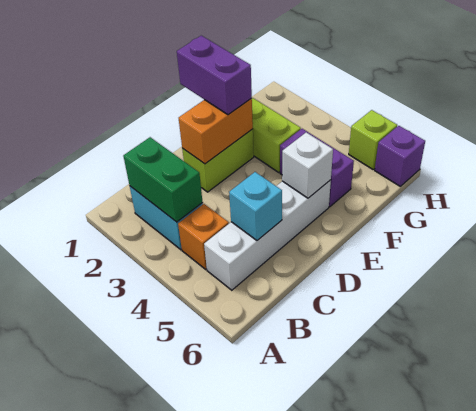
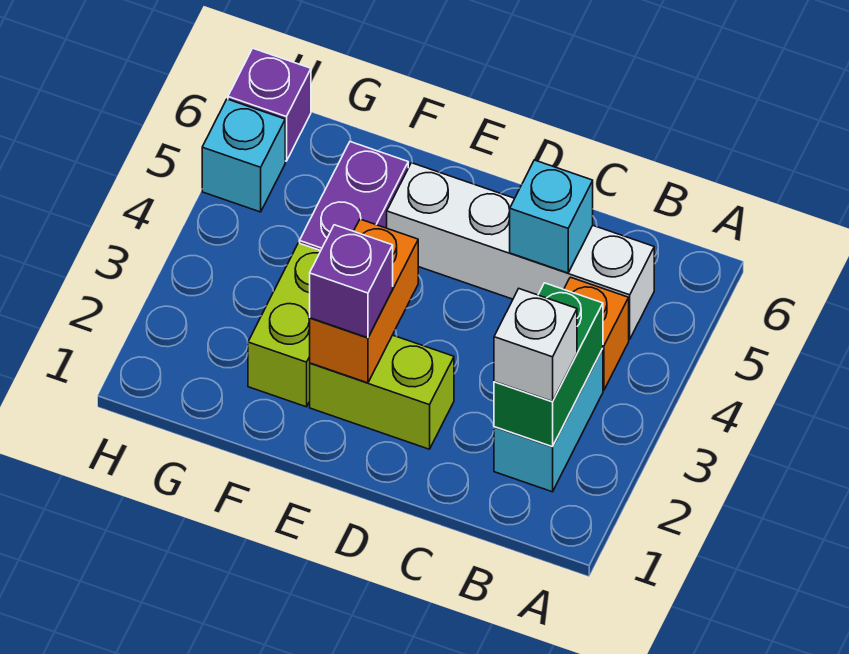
orange 1x2 brick [179,98,253,164] -> orange 1x2 brick turned to [310,219,418,383]
purple 1x2 brick [177,36,252,115] -> purple 1x1 brick [310,225,393,338]
white 1x1 brick [282,132,333,198] -> white 1x1 brick moved to [494,289,577,401]
lime 1x1 brick [349,110,397,169] -> cyan 1x1 brick [202,99,285,212]

